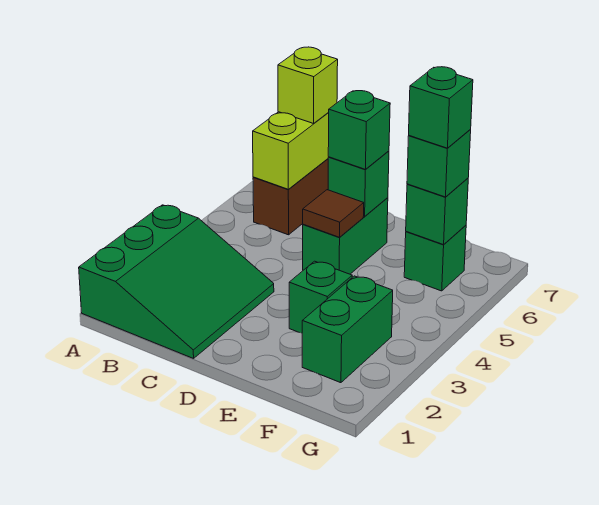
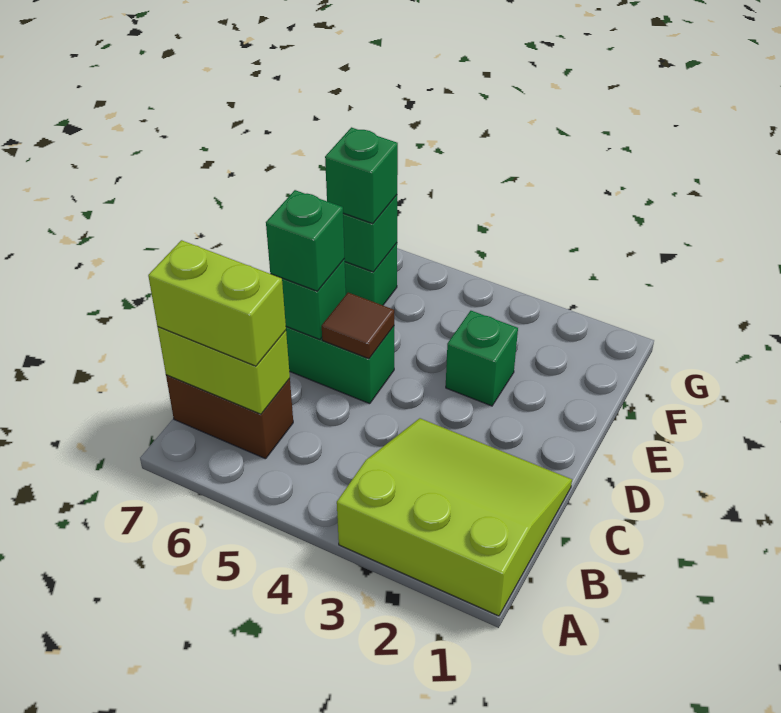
green 3x3 slope [79,205,274,358] -> lime 3x3 slope [337,418,572,616]
lime 1x1 brick [278,47,338,124] -> lime 1x2 brick [148,240,286,366]
green 1x2 brick [302,276,393,383] -> none
green 1x1 brick [409,67,473,148] -> none

